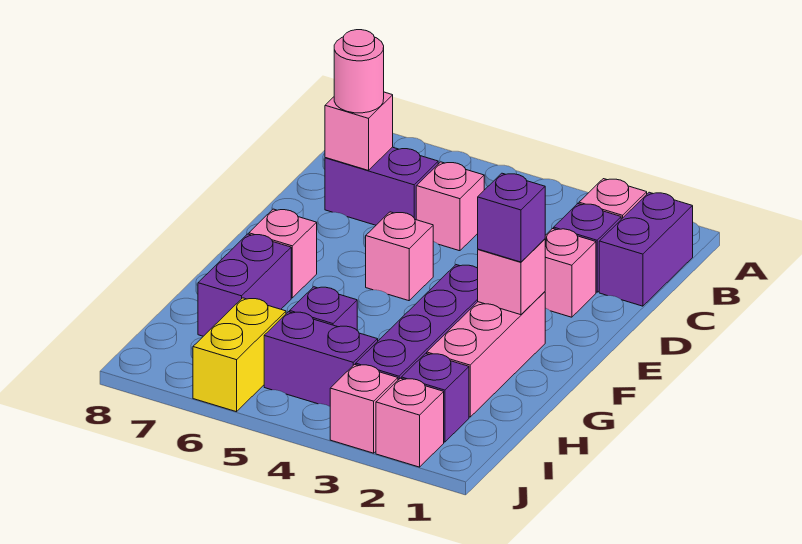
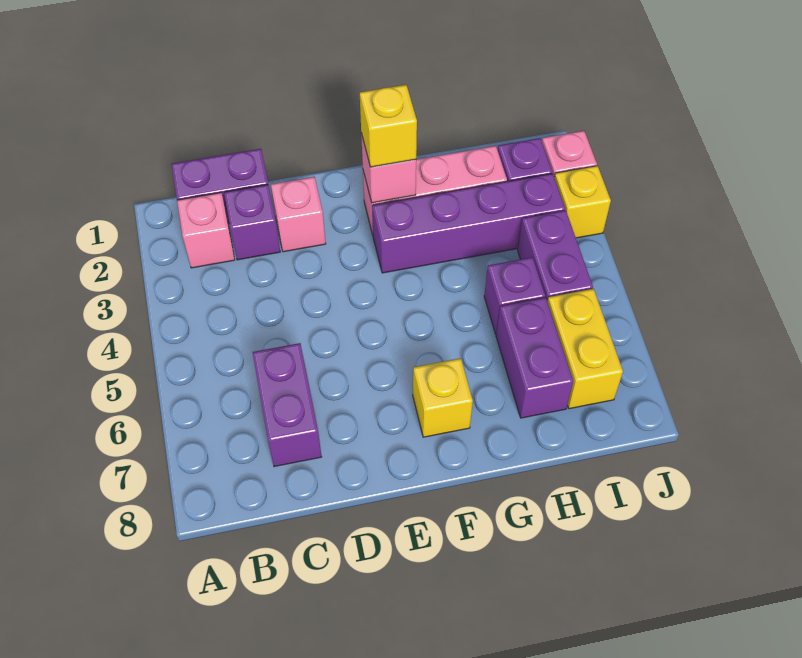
pink 1x1 brick [416,162,484,251] -> none
pink 1x1 brick [325,92,393,170] -> none
pink 1x1 round brick [334,30,384,113] -> none
pink 1x1 brick [366,212,433,301] -> none
purple 1x1 brick [478,173,545,262] -> yellow 1x1 brick [360,85,417,167]
pink 1x1 brick [249,209,317,298] -> yellow 1x1 brick [413,358,473,437]
purple 1x2 brick [198,234,291,336] -> purple 1x2 brick turned to [496,298,573,418]
yellow 1x2 brick [193,298,286,412] -> yellow 1x2 brick turned to [547,289,623,409]
pink 1x1 brick [330,364,398,453] -> yellow 1x1 brick [554,166,611,238]

